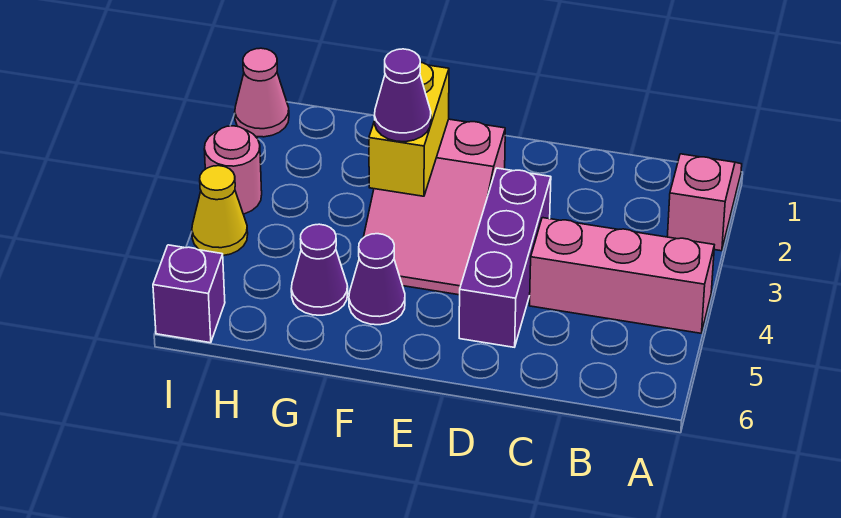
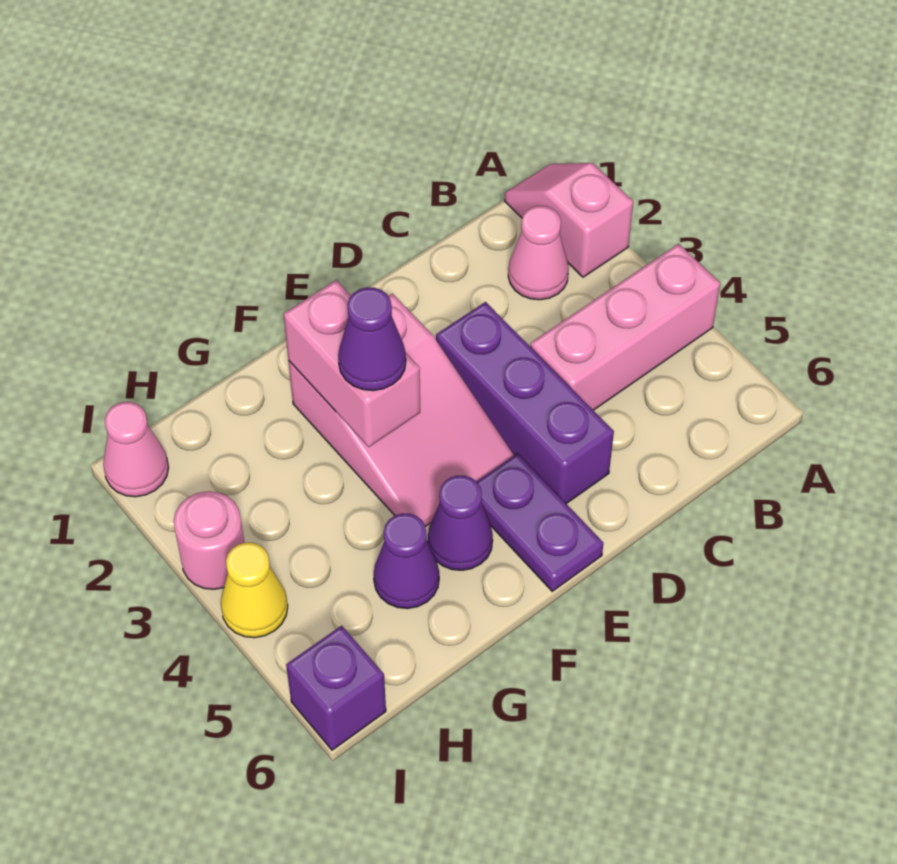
none -> pink 1x1 cone [508,206,569,300]
none -> purple 1x2 plate [477,453,603,591]
yellow 1x2 brick [369,62,449,196] -> pink 1x2 brick [283,280,420,447]

